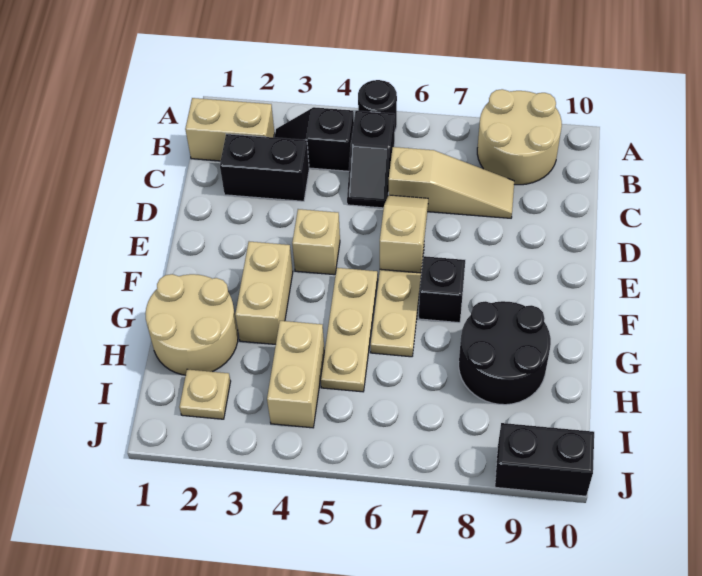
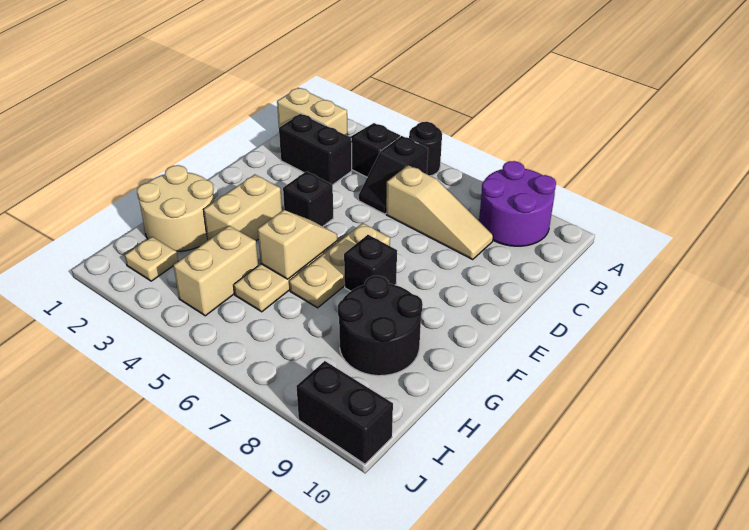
tan 2x2 round brick [477,89,562,185] -> purple 2x2 round brick [479,161,556,246]
tan 1x2 slope [380,195,428,273] -> tan 1x2 slope moved to [258,210,337,279]
tan 1x1 brick [292,209,340,275] -> black 1x1 brick [283,171,333,226]

